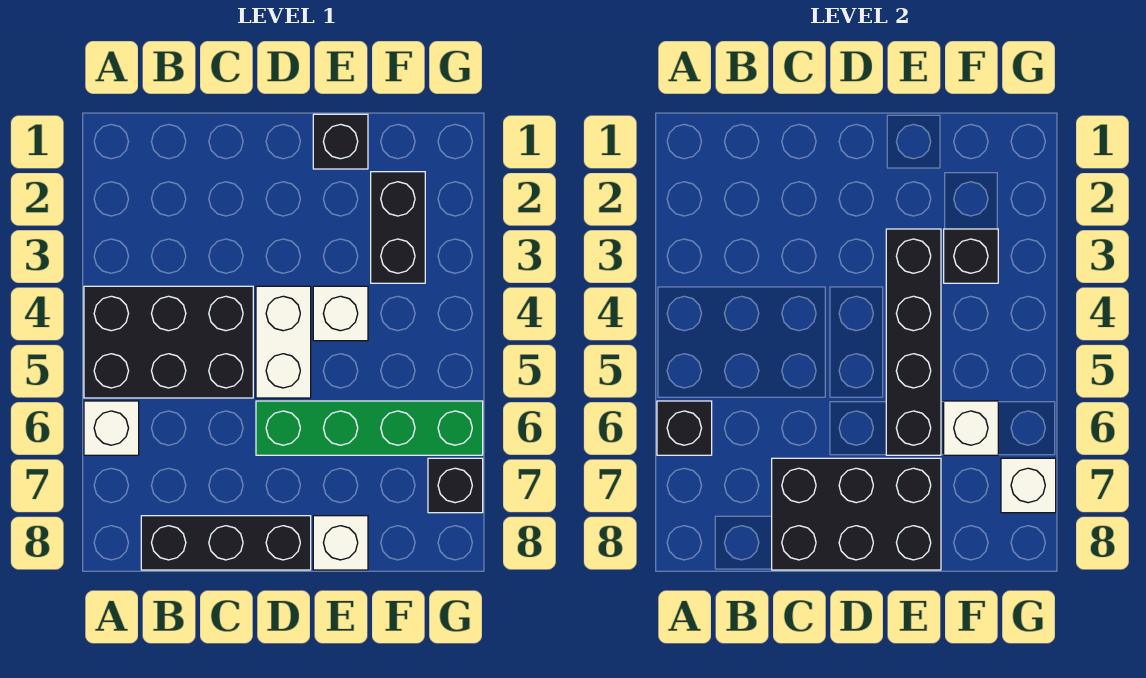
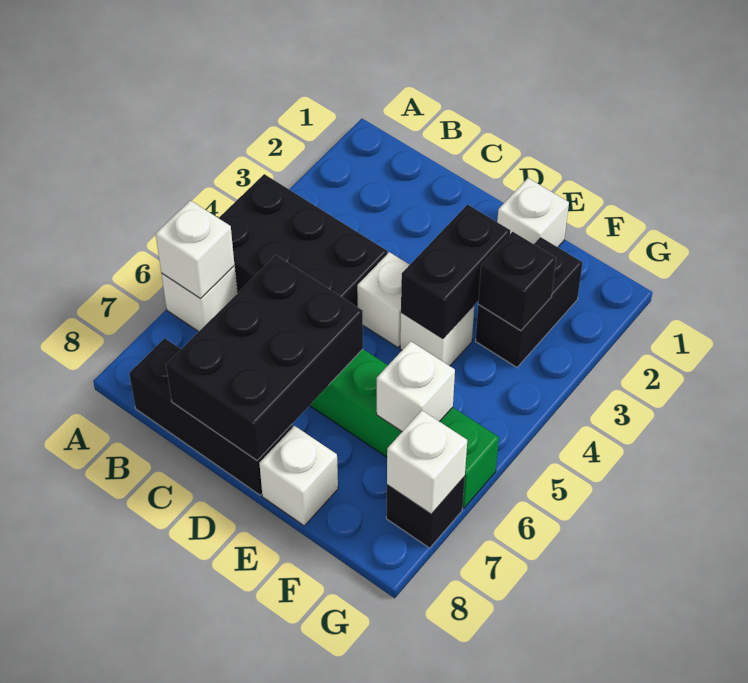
black 1x1 brick [657,401,712,455] -> white 1x1 brick [156,201,234,299]
black 2x3 brick [772,458,941,570] -> black 2x3 brick turned to [166,255,363,460]
white 1x2 brick [256,286,311,398] -> white 1x1 brick [357,252,409,348]
black 1x1 brick [313,114,368,169] -> white 1x1 brick [497,178,569,247]
black 1x4 brick [886,229,941,455] -> black 1x2 brick [401,205,510,339]

